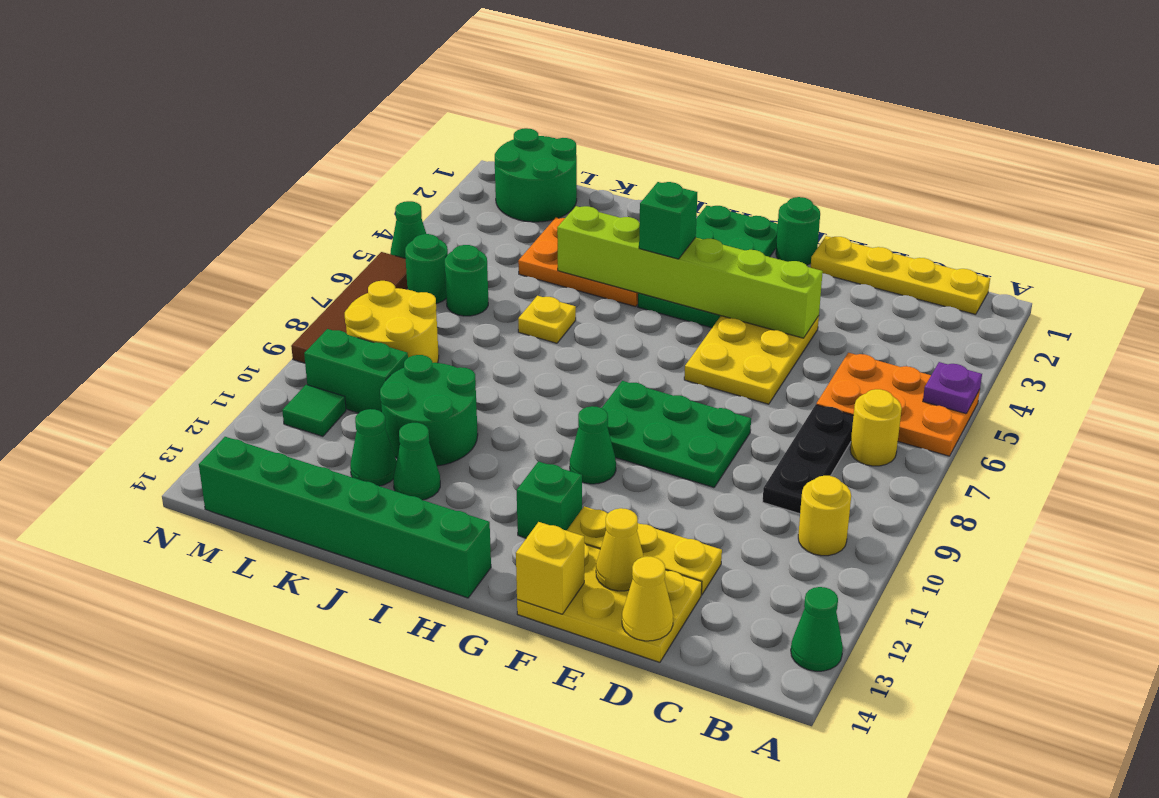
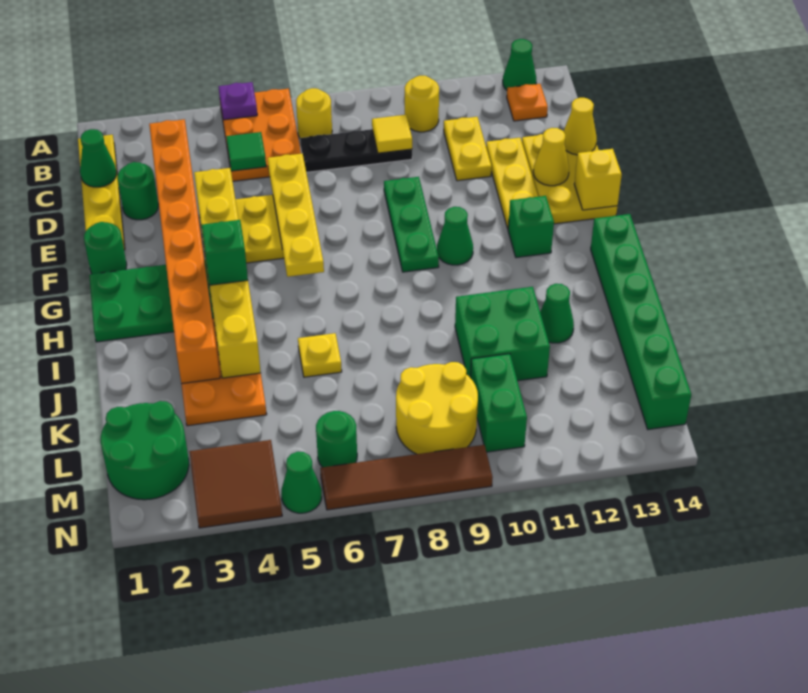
none -> orange 1x1 plate [507,84,548,121]
none -> orange 1x8 brick [149,119,220,384]
none -> yellow 1x1 tile [372,115,412,153]
none -> yellow 1x2 plate [444,117,492,181]
none -> yellow 1x4 plate [268,153,324,277]
lime 1x6 brick [557,206,823,338] -> yellow 1x6 brick [194,168,261,378]
green 2x3 plate [602,381,751,488] -> green 1x3 plate [384,177,439,272]
green 2x2 round brick [380,355,478,466] -> green 2x2 brick [455,287,550,381]
green 1x1 cone [350,409,397,486] -> green 1x1 cone moved to [80,129,116,187]
green 1x1 round brick [445,245,488,316] -> green 1x1 round brick moved to [117,162,158,220]
none -> brown 2x2 tile [189,440,282,528]
green 1x1 tile [282,385,346,436] -> green 1x1 tile moved to [226,132,266,171]

